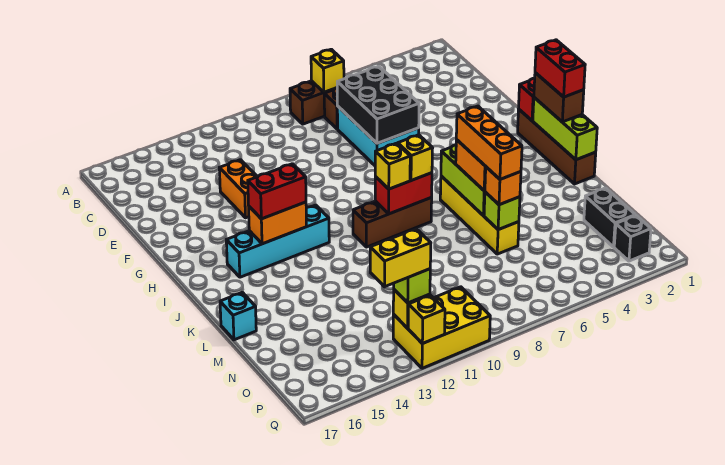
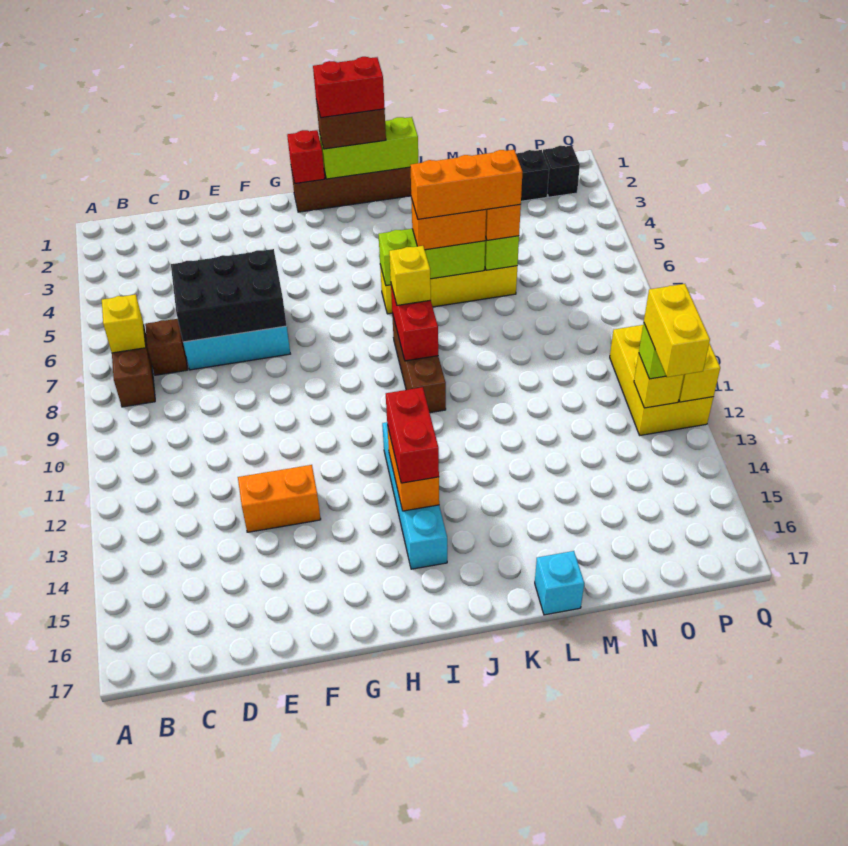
yellow 1x1 brick [375,143,410,189] -> none

